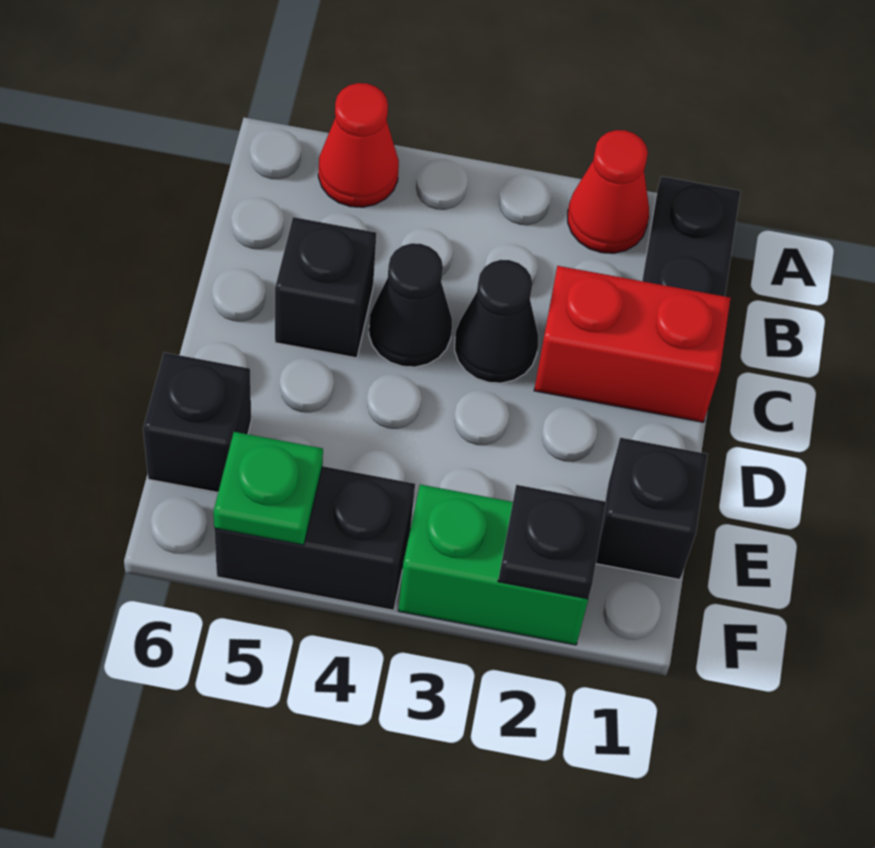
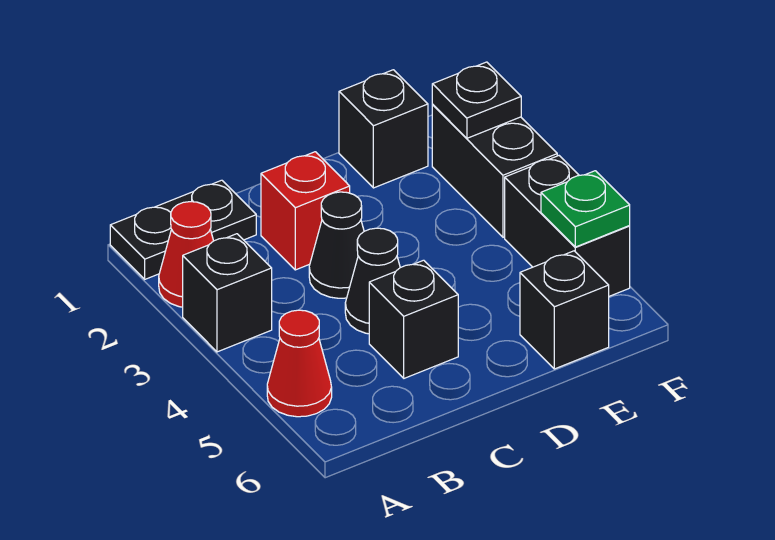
none -> black 1x1 brick [183,234,272,352]
red 1x2 brick [534,266,731,422] -> red 1x1 brick [261,152,350,270]
green 1x2 brick [398,485,588,645] -> black 1x2 brick [432,105,557,237]

